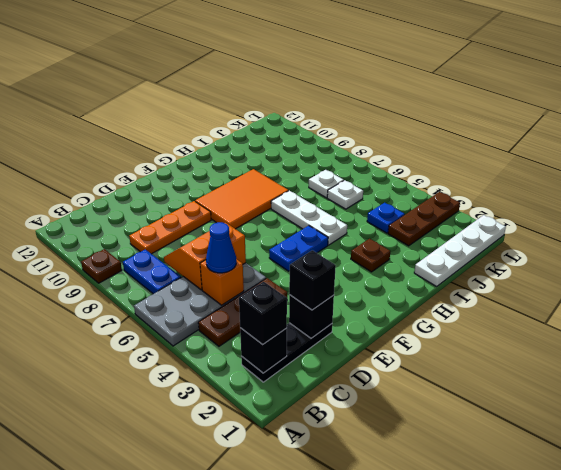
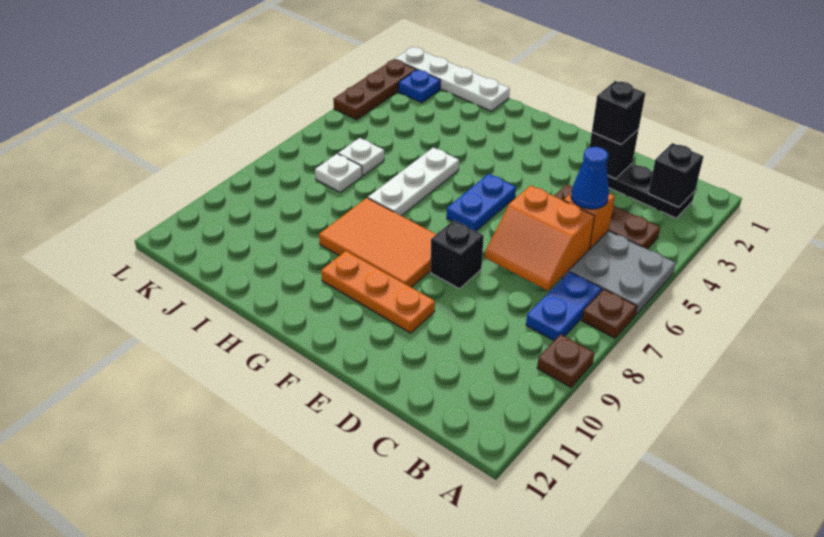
black 1x1 brick [239,281,287,345] -> black 1x1 brick moved to [431,220,484,289]
orange 1x3 plate [129,201,211,254] -> orange 1x3 plate moved to [321,251,435,333]
blue 1x2 plate [269,226,328,271] -> blue 1x2 plate turned to [447,174,516,231]
brown 1x1 plate [351,239,390,272] -> brown 1x1 plate moved to [582,289,637,338]
brown 1x3 plate [388,192,460,246] -> brown 1x3 plate turned to [333,59,416,120]
blue 1x1 plate [367,203,405,233] -> blue 1x1 plate moved to [399,70,441,103]

